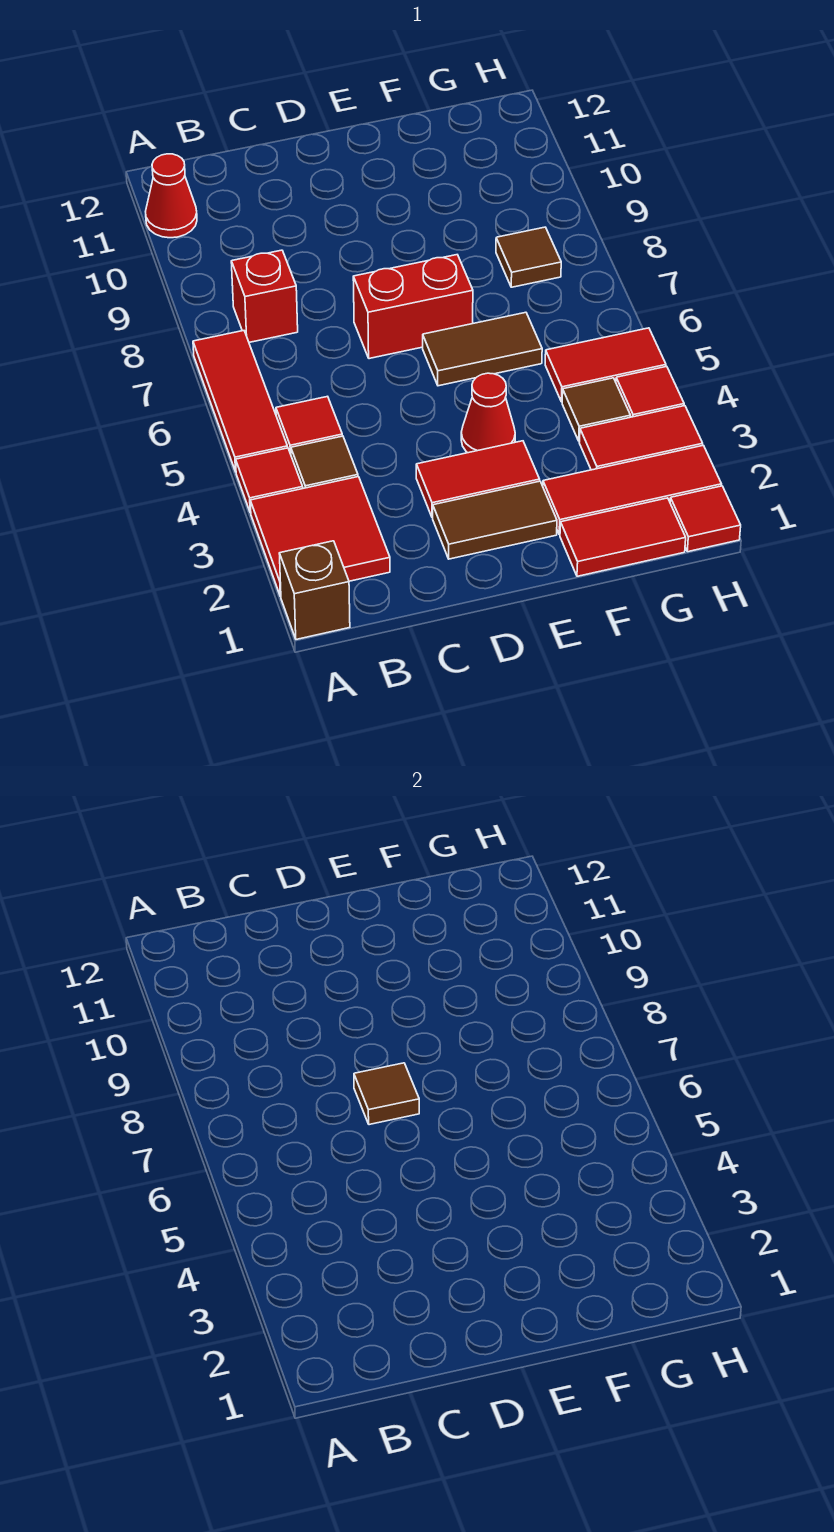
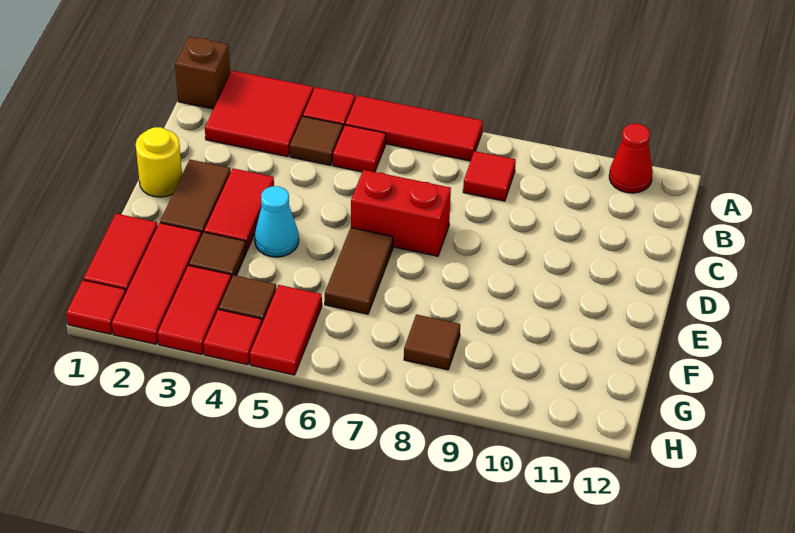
red 1x1 brick [231,250,298,342] -> red 1x1 tile [463,151,516,201]
none -> yellow 1x1 round brick [136,127,182,197]
red 1x2 brick [353,255,473,359] -> red 1x2 brick turned to [351,170,451,256]
brown 1x1 tile [354,1063,419,1125] -> brown 1x1 tile moved to [189,232,246,278]
red 1x1 cone [461,373,515,453] -> cyan 1x1 cone [255,186,299,257]

